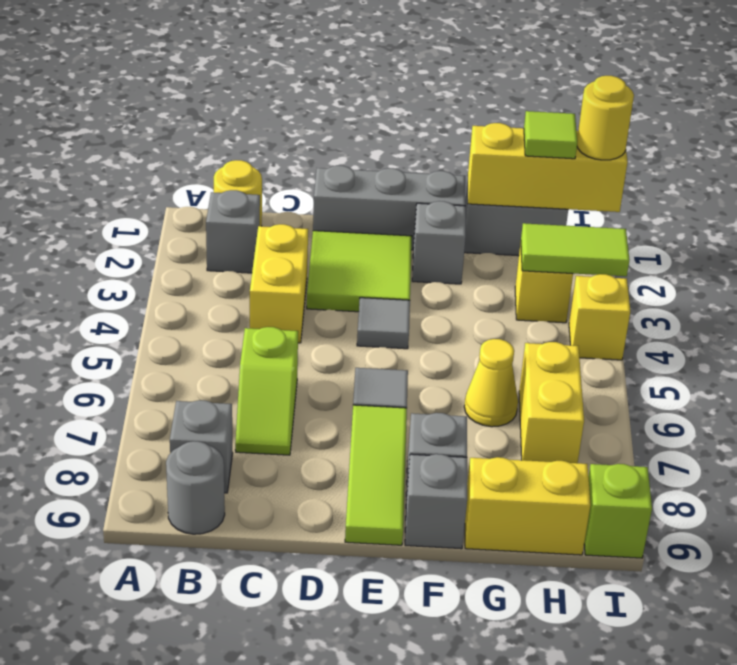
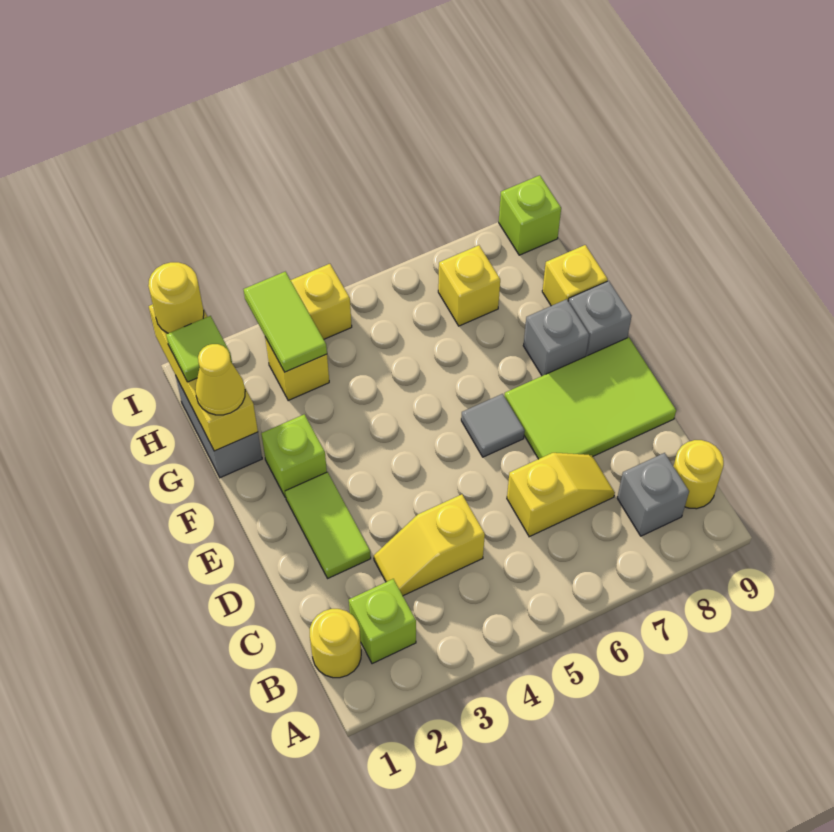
grey 1x1 brick [206,190,260,273] -> lime 1x1 brick [349,579,416,664]
grey 1x1 round brick [166,441,225,534] -> yellow 1x1 round brick [673,440,724,509]
yellow 1x2 brick [250,224,308,343] -> yellow 1x2 slope [374,494,485,596]
lime 1x2 slope [235,327,298,455] -> yellow 1x2 slope [507,453,615,537]
grey 1x3 brick [313,166,466,250] -> none
lime 2x2 tile [307,231,412,312] -> lime 1x2 tile [285,472,371,578]
grey 1x1 tile [357,298,410,349] -> none
lime 1x3 tile [345,405,407,545] -> lime 2x3 tile [504,337,676,459]
grey 1x1 brick [412,201,466,284] -> lime 1x1 brick [261,414,327,497]
yellow 1x1 cone [464,339,518,427] -> yellow 1x1 cone moved to [195,344,245,415]
yellow 1x2 brick [465,457,591,555] -> yellow 1x1 brick [542,245,608,306]
yellow 1x2 brick [519,342,584,463] -> yellow 1x1 brick [438,245,500,326]

